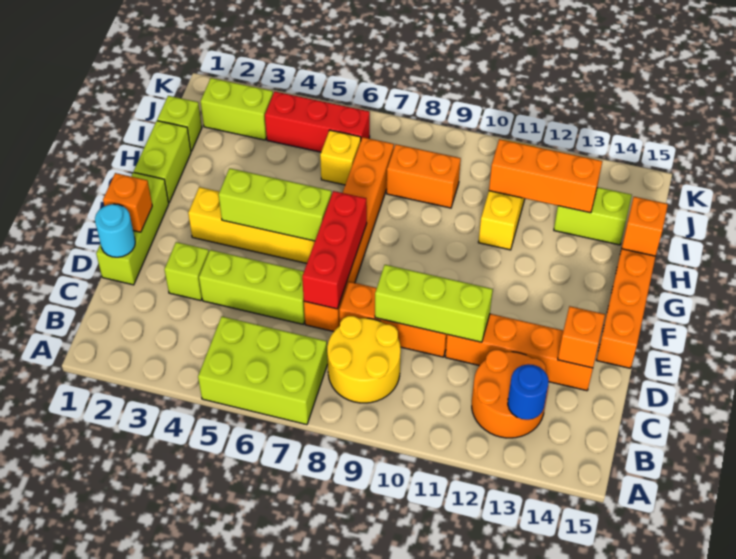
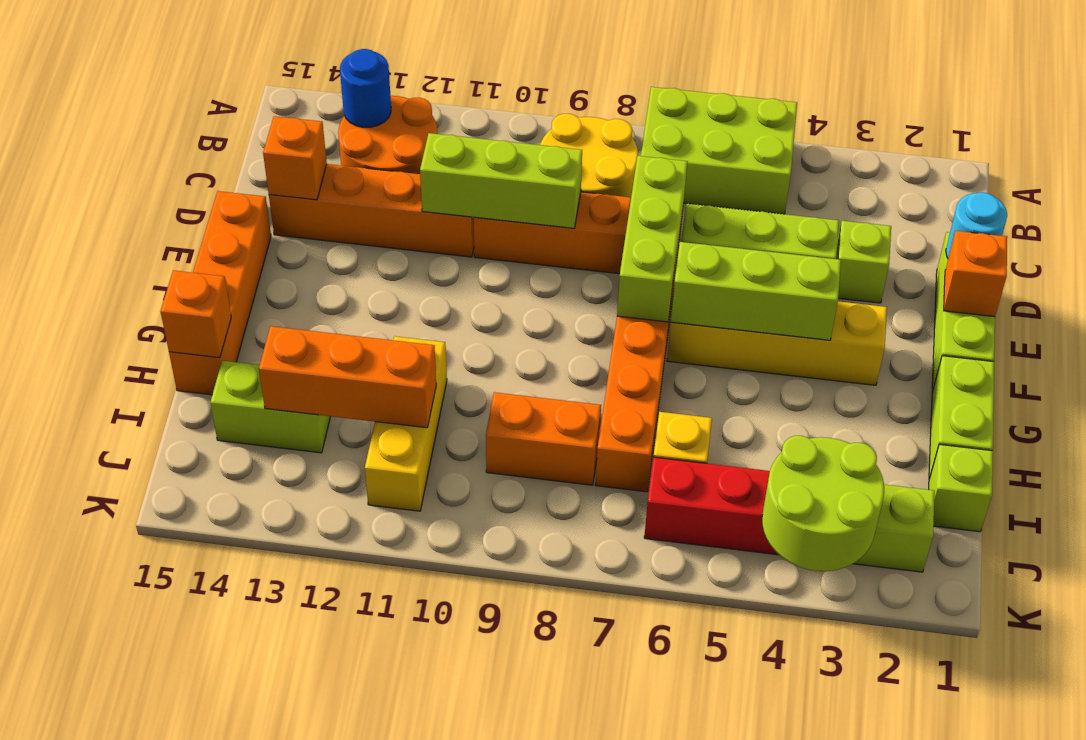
red 1x3 brick [302,191,367,309] -> lime 1x3 brick [617,156,688,322]
none -> lime 2x2 round brick [762,436,884,571]

